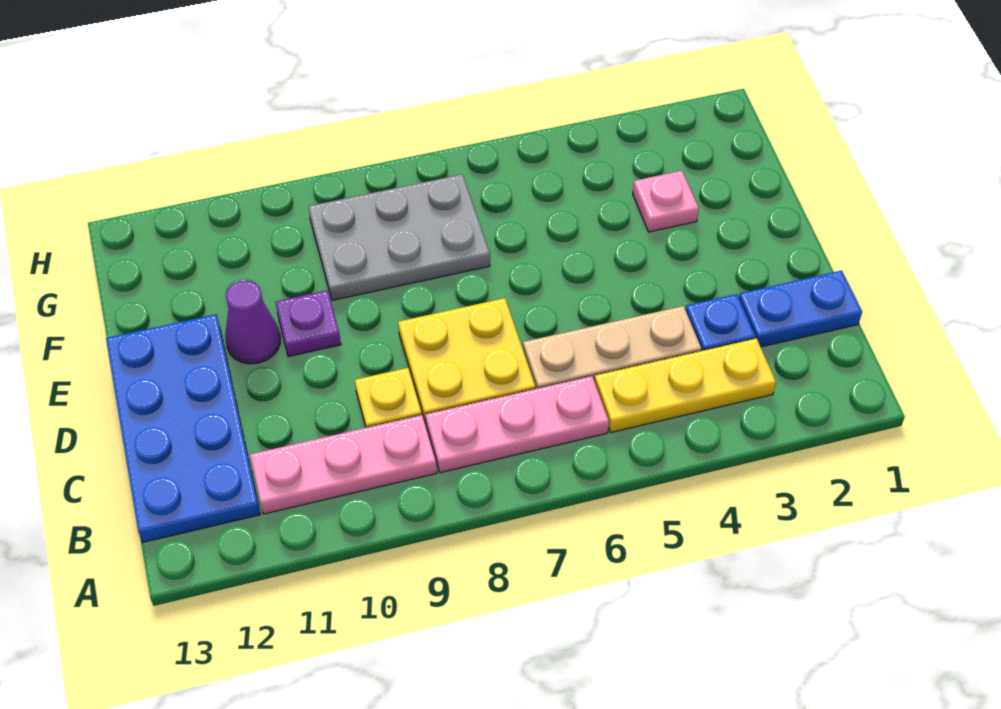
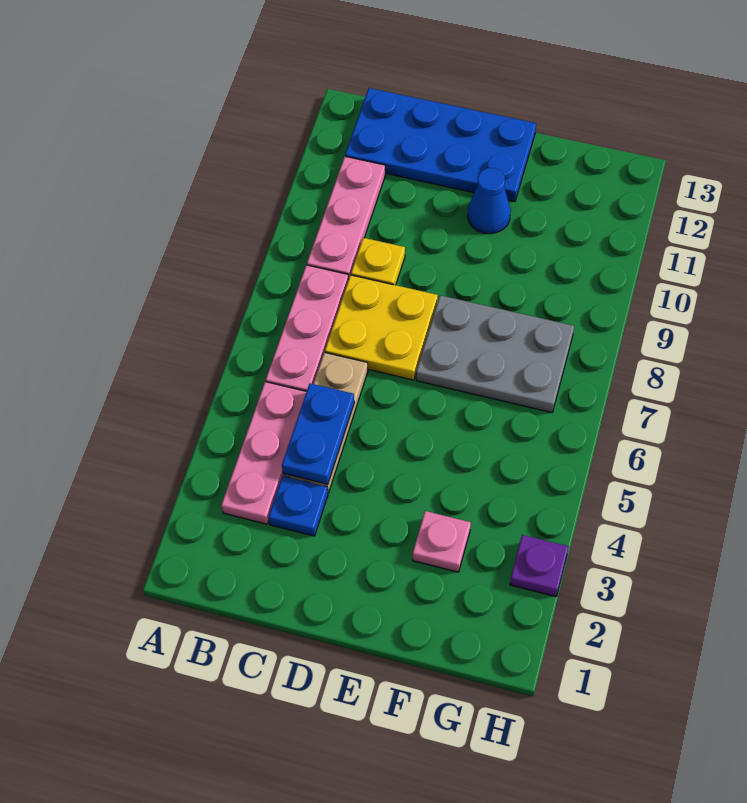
yellow 1x3 plate [594,338,776,432] -> pink 1x3 plate [221,382,307,524]
blue 1x2 plate [739,271,862,347] -> blue 1x2 plate moved to [282,383,354,485]
purple 1x1 plate [275,290,341,357] -> purple 1x1 plate moved to [510,535,569,597]
purple 1x1 cone [225,280,280,364] -> blue 1x1 cone [468,168,511,234]
grey 2x3 plate [308,174,490,300] -> grey 2x3 plate turned to [416,295,574,413]

